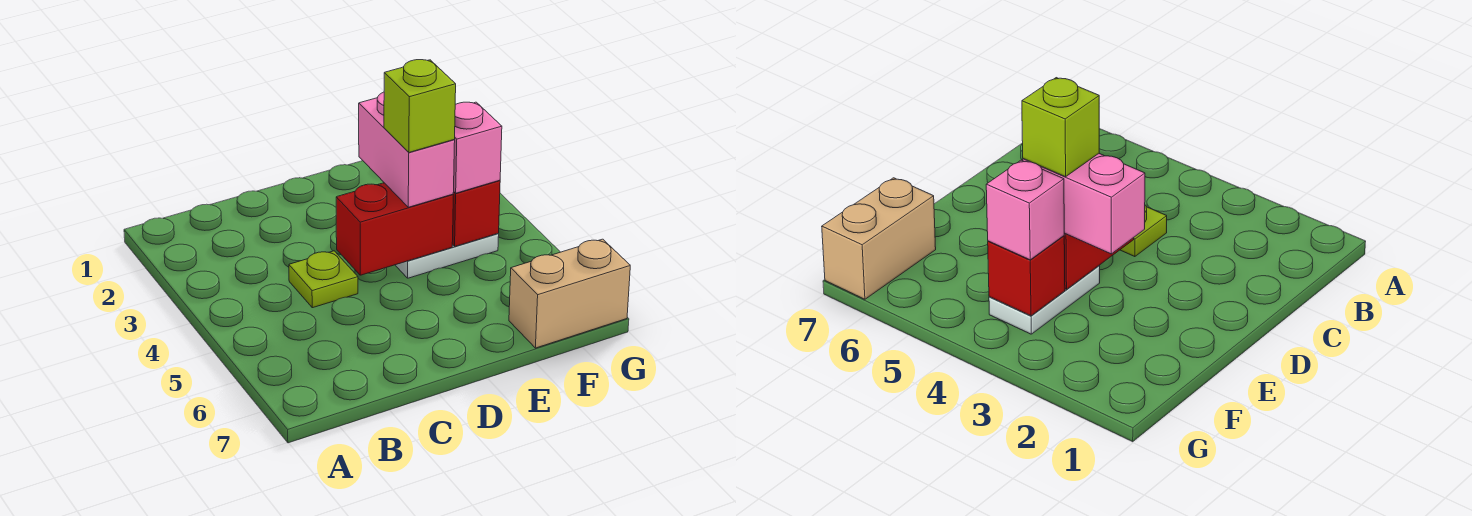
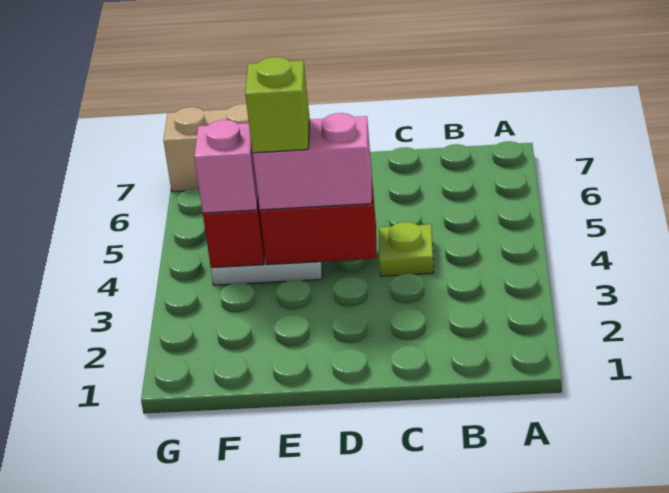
pink 1x2 brick [359,92,455,207] -> pink 1x2 brick turned to [253,113,372,210]

